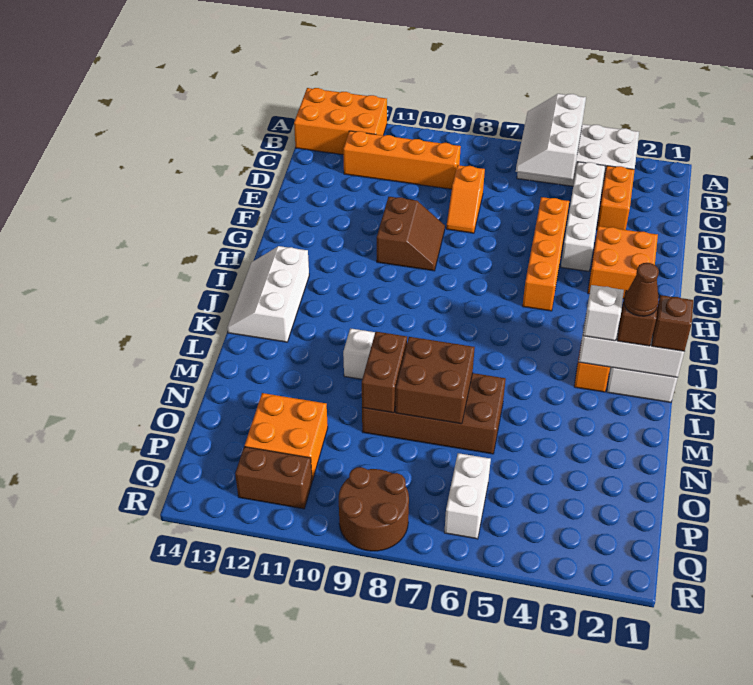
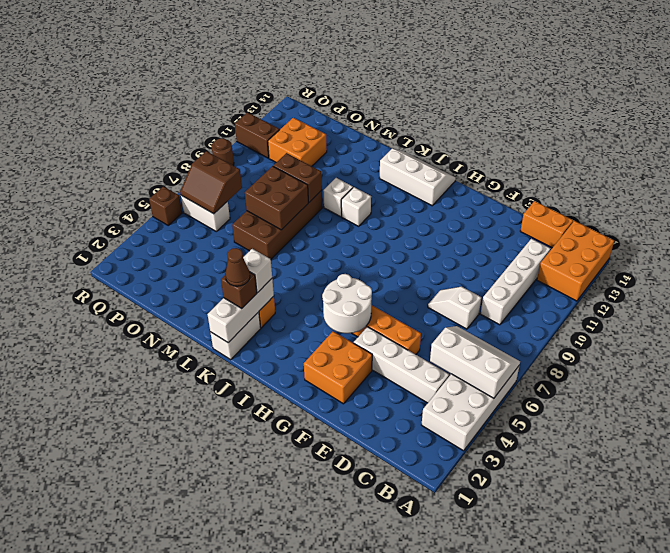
orange 1x2 brick [597,166,635,230] -> orange 1x2 brick moved to [520,201,573,248]
orange 1x4 brick [343,131,461,189] -> white 1x4 brick [481,239,551,325]
orange 1x2 slope [446,165,485,233] -> white 1x2 slope [428,286,481,329]
brown 2x2 slope [377,197,445,271] -> brown 2x2 slope moved to [180,151,242,214]
none -> white 2x2 round brick [322,274,372,333]
brown 1x1 brick [652,295,693,351] -> brown 1x1 brick moved to [149,186,182,225]
none -> white 1x1 brick [341,187,371,226]
brown 2x2 round brick [339,467,409,551] -> brown 1x1 round brick [212,138,234,166]
brown 1x2 brick [235,447,312,509] -> brown 1x2 brick turned to [235,113,280,158]

